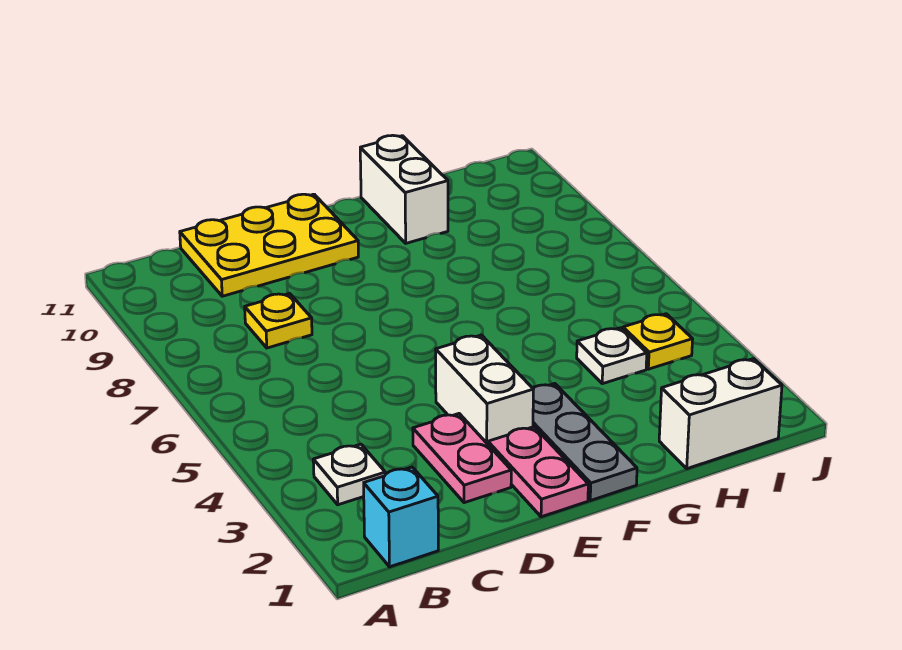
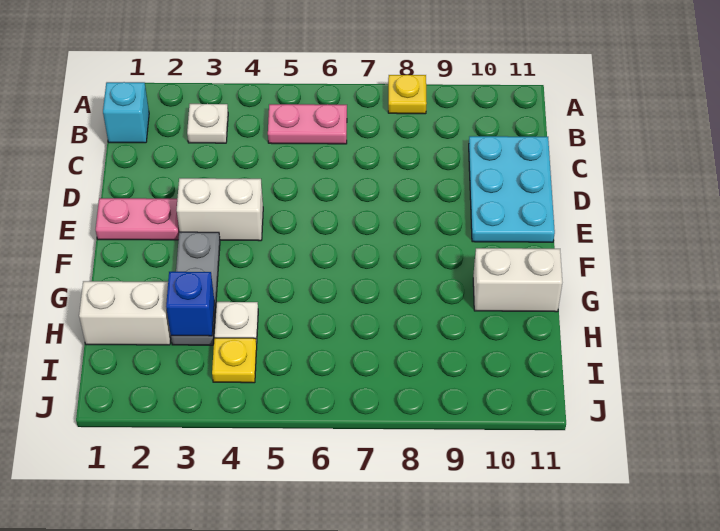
yellow 1x1 plate [245,294,312,348] -> yellow 1x1 plate moved to [388,75,427,114]
yellow 2x3 plate [180,194,358,296] -> cyan 2x3 plate [469,136,555,242]
pink 1x2 plate [413,414,511,503] -> pink 1x2 plate moved to [268,104,347,144]
grey 1x3 plate [533,384,637,501] -> grey 1x3 plate turned to [171,232,220,345]
white 1x2 brick [659,359,782,469] -> white 1x2 brick turned to [79,281,171,345]
none -> blue 1x1 brick [166,272,214,336]

